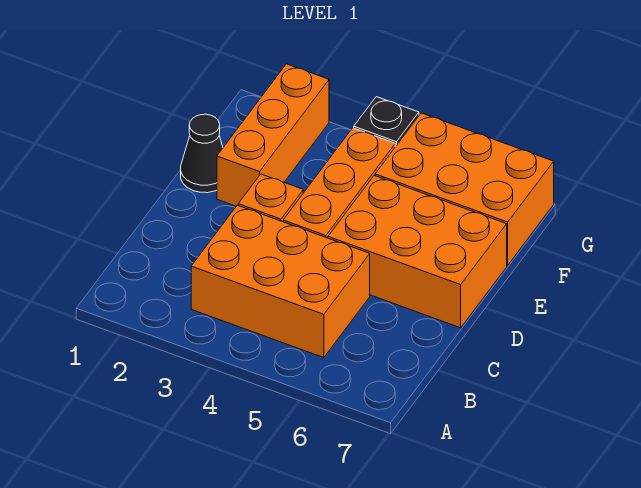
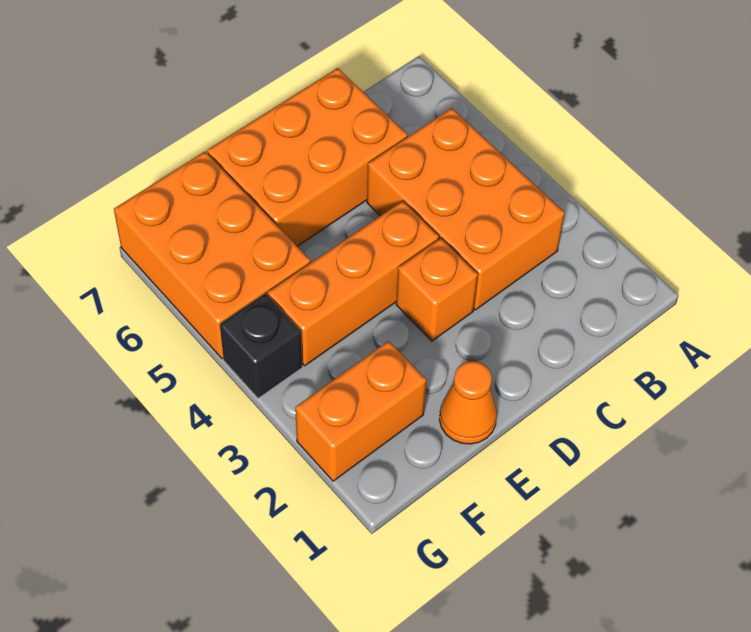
orange 2x3 brick [328,176,507,328] -> orange 2x3 brick turned to [207,68,408,246]
black 1x1 cone [181,114,223,193] -> orange 1x1 cone [439,361,497,444]
orange 1x3 brick [217,64,329,206] -> orange 1x2 brick [295,341,427,481]

